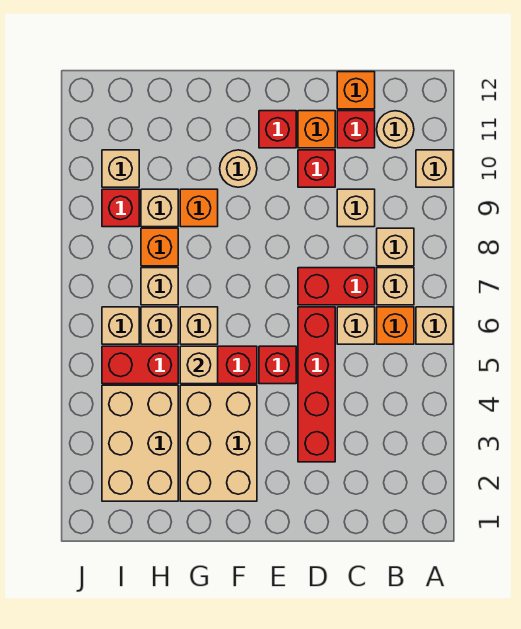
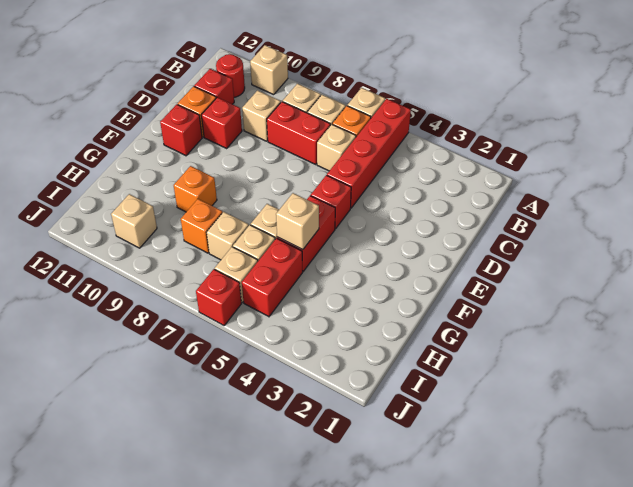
tan 1x1 round brick [377,111,414,148] -> red 1x1 round brick [216,54,245,97]
red 1x2 brick [298,268,375,305] -> red 1x2 brick turned to [267,102,330,164]
orange 1x1 brick [337,72,375,109] -> none
red 1x4 brick [298,307,335,462] -> red 1x4 brick turned to [327,99,411,208]
tan 2x3 brick [180,385,257,501] -> none
tan 1x1 round brick [220,150,257,187] -> none
tan 2x3 brick [102,385,178,501] -> none
tan 1x1 brick [141,189,178,227] -> none
red 1x1 brick [102,189,139,227] -> red 1x1 brick moved to [196,269,242,325]

